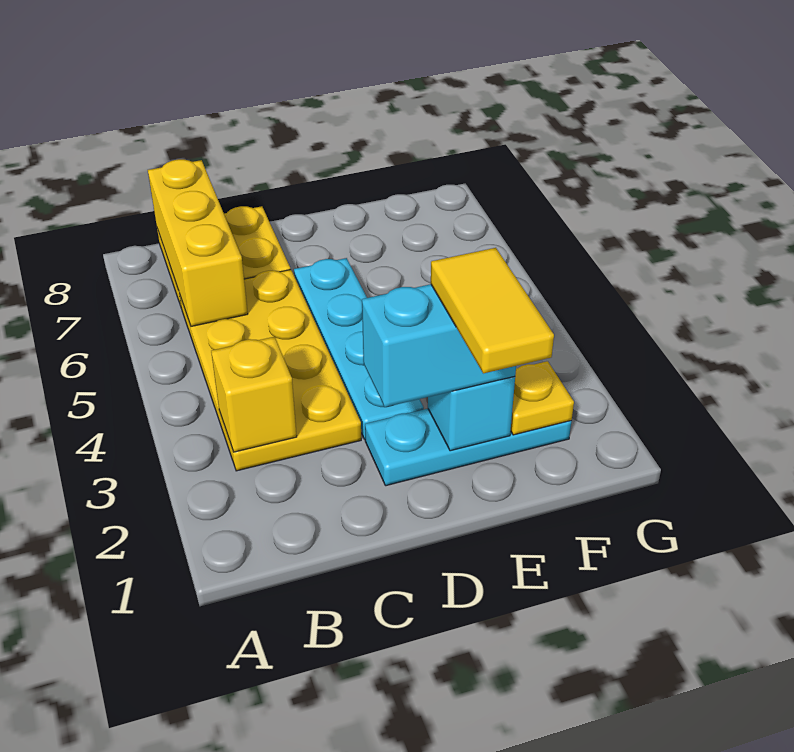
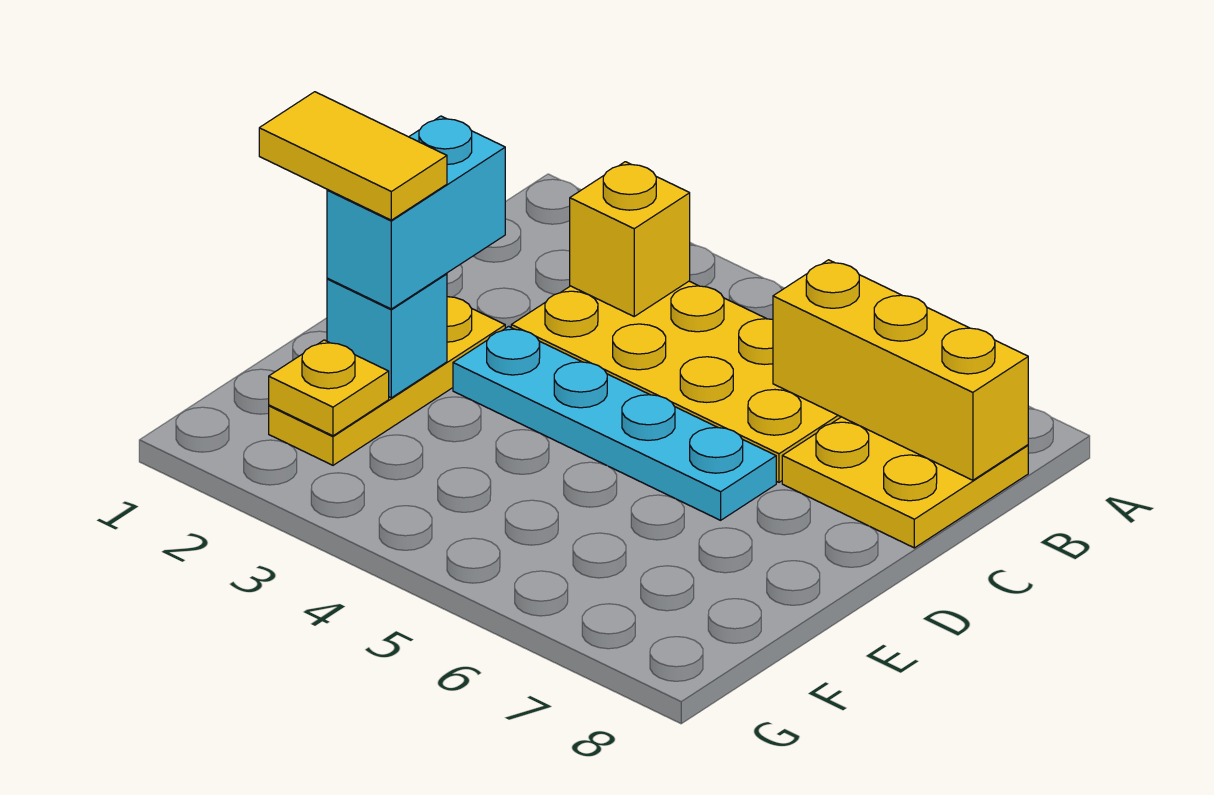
cyan 1x3 plate [365,409,571,486] -> yellow 1x3 plate [269,297,505,465]

